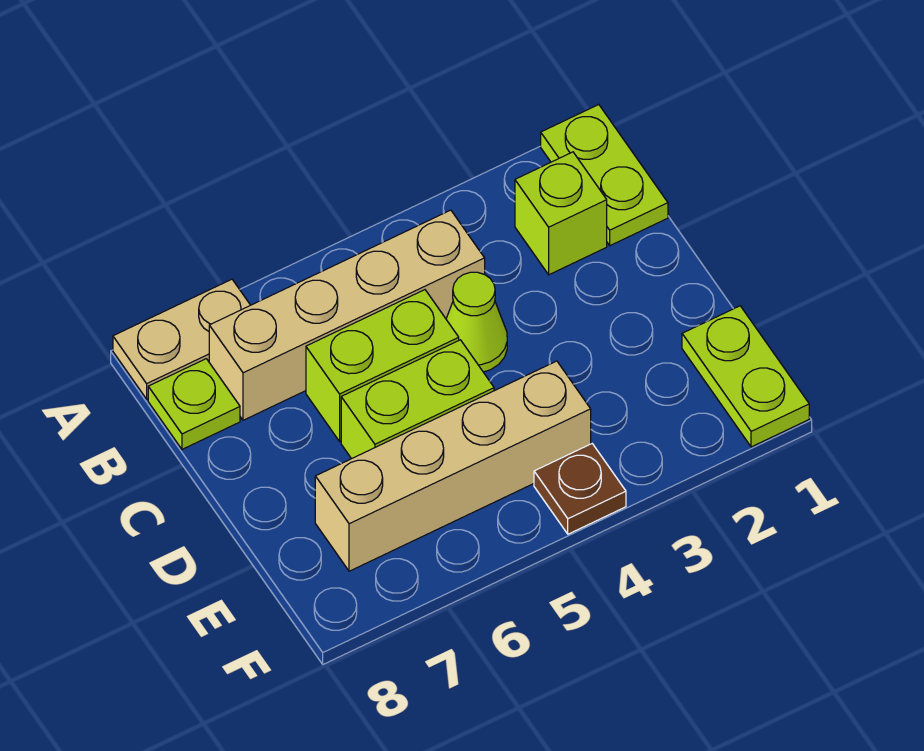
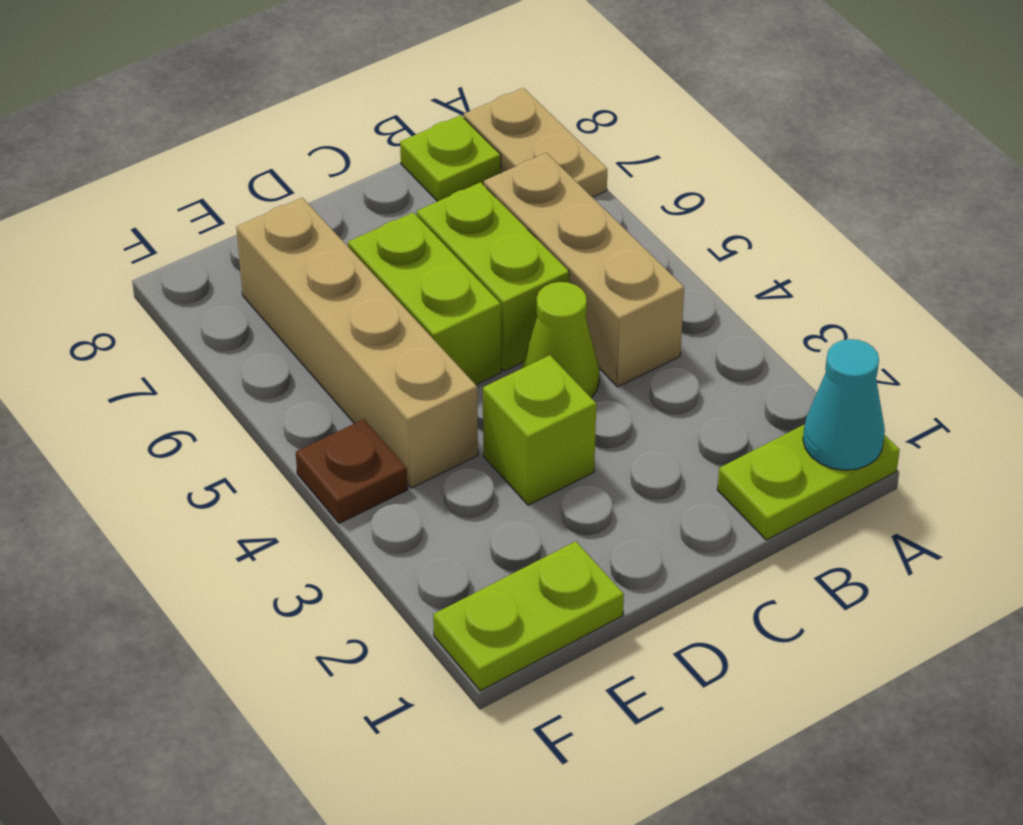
none -> cyan 1x1 cone [803,339,885,470]
lime 1x1 brick [515,152,607,275] -> lime 1x1 brick moved to [483,355,596,505]
tan 1x4 brick [209,210,485,420] -> tan 1x3 brick [484,153,684,387]

